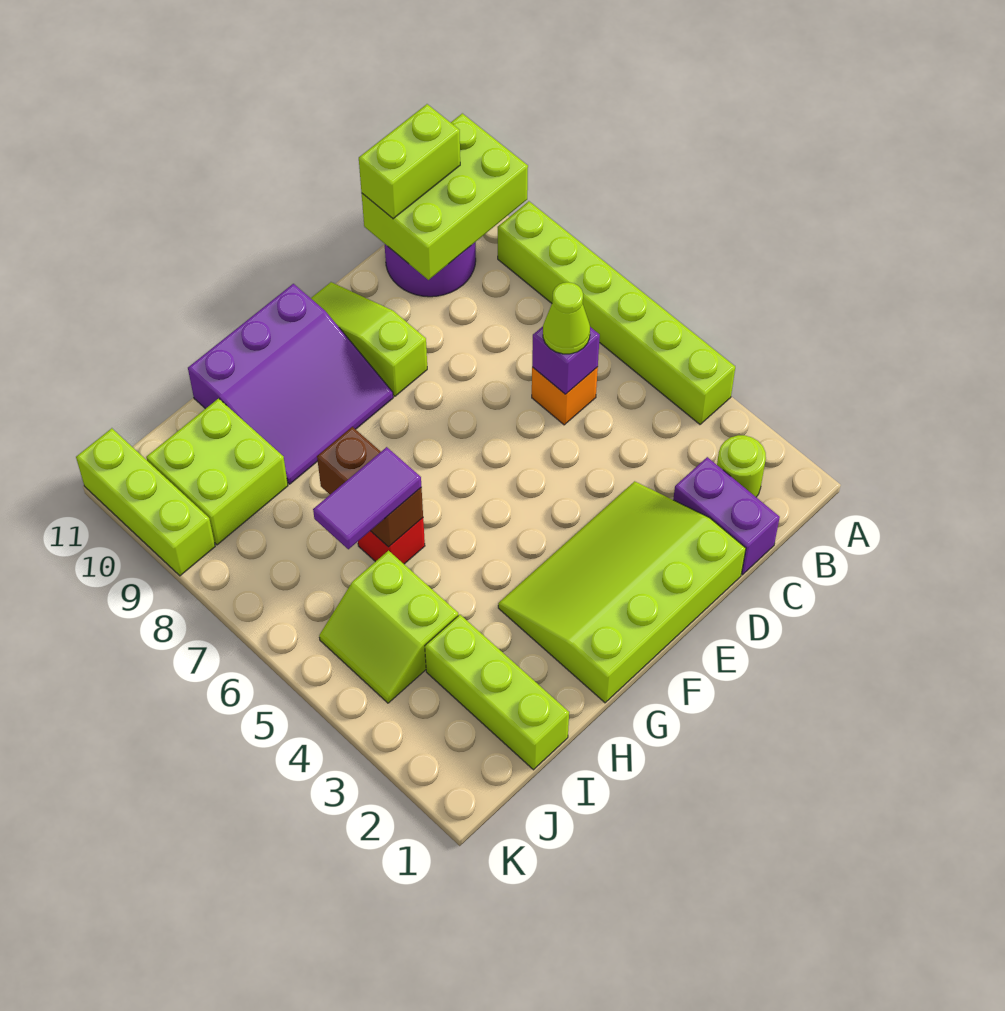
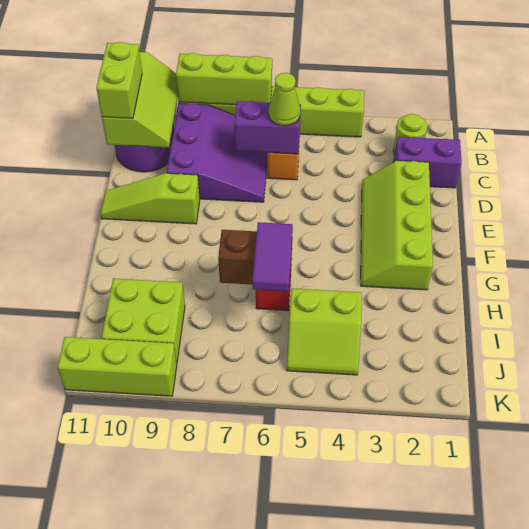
lime 2x3 brick [362,113,528,280] -> lime 2x3 slope [102,52,178,148]
purple 1x1 brick [532,327,600,394] -> purple 1x2 brick [234,101,301,154]
lime 3x4 slope [498,481,746,703] -> lime 2x4 slope [361,160,433,290]
purple 3x3 slope [188,284,393,484] -> purple 3x3 slope moved to [167,103,268,202]
lime 1x3 brick [425,615,569,770] -> lime 1x3 brick moved to [176,53,272,105]

